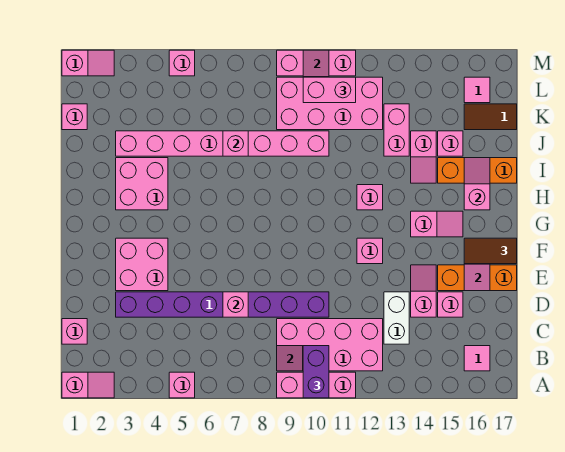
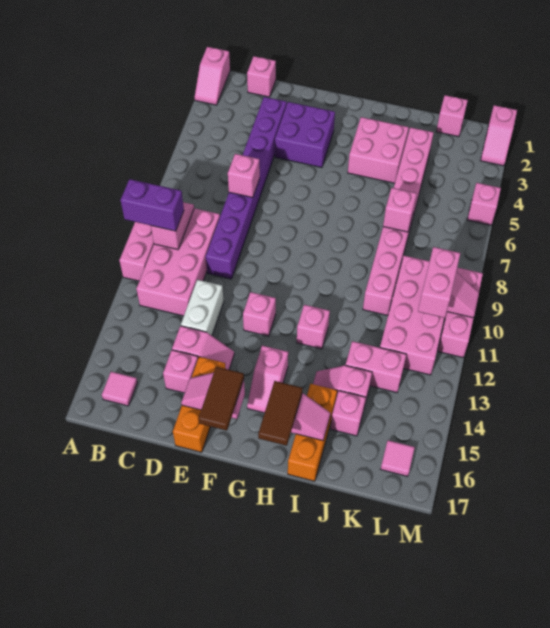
pink 1x1 brick [169,372,195,398] -> none
white 1x2 brick [384,292,409,344] -> white 1x2 brick turned to [181,280,224,336]
pink 2x2 brick [116,238,168,291] -> purple 2x2 brick [275,102,335,167]
brown 1x2 tile [464,104,517,130] -> brown 1x2 tile moved to [258,381,303,446]

